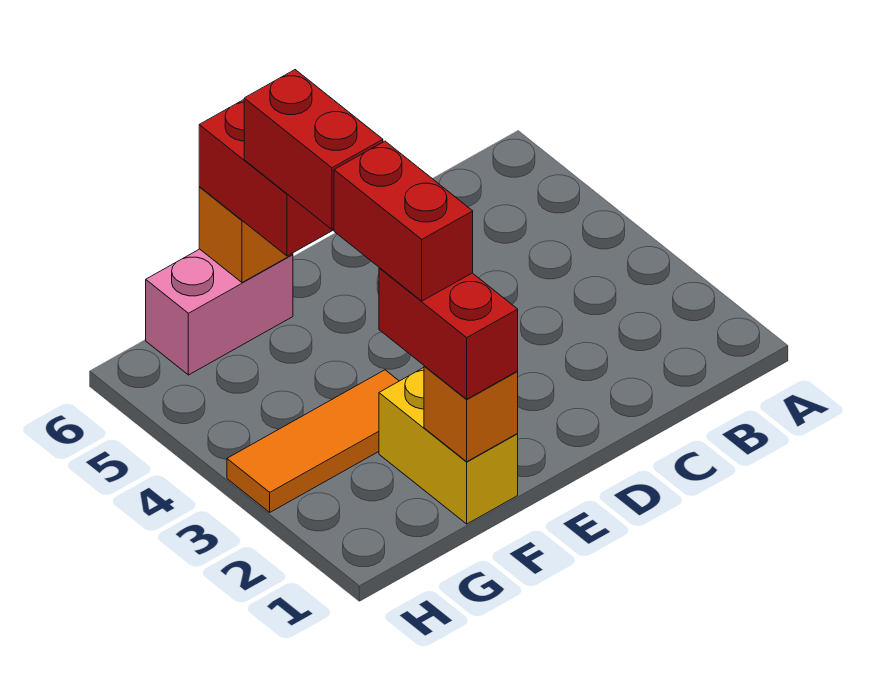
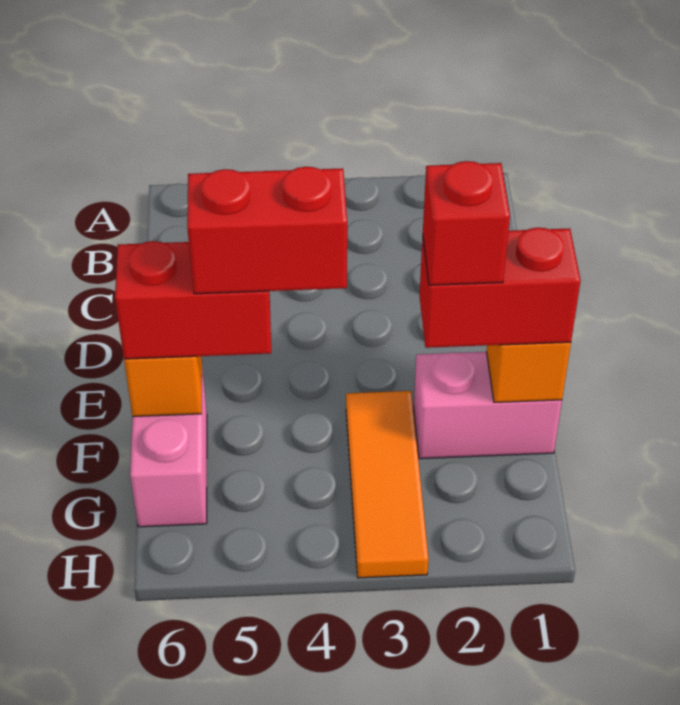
yellow 1x2 brick [379,368,518,524] -> pink 1x2 brick [414,352,562,459]
red 1x2 brick [334,141,473,301] -> red 1x1 brick [423,161,510,285]

